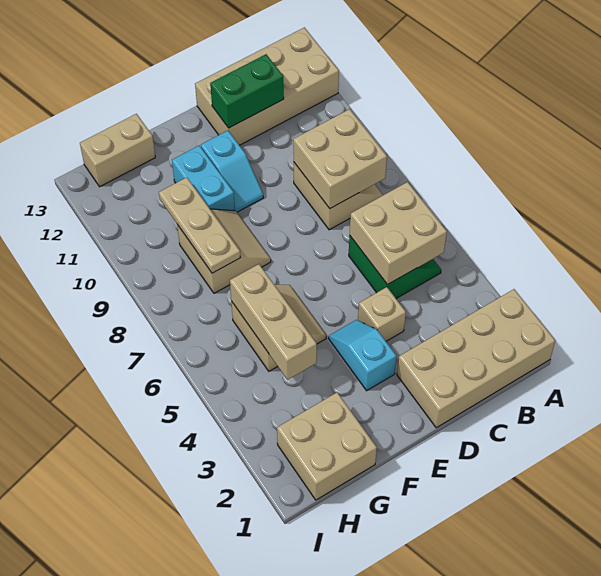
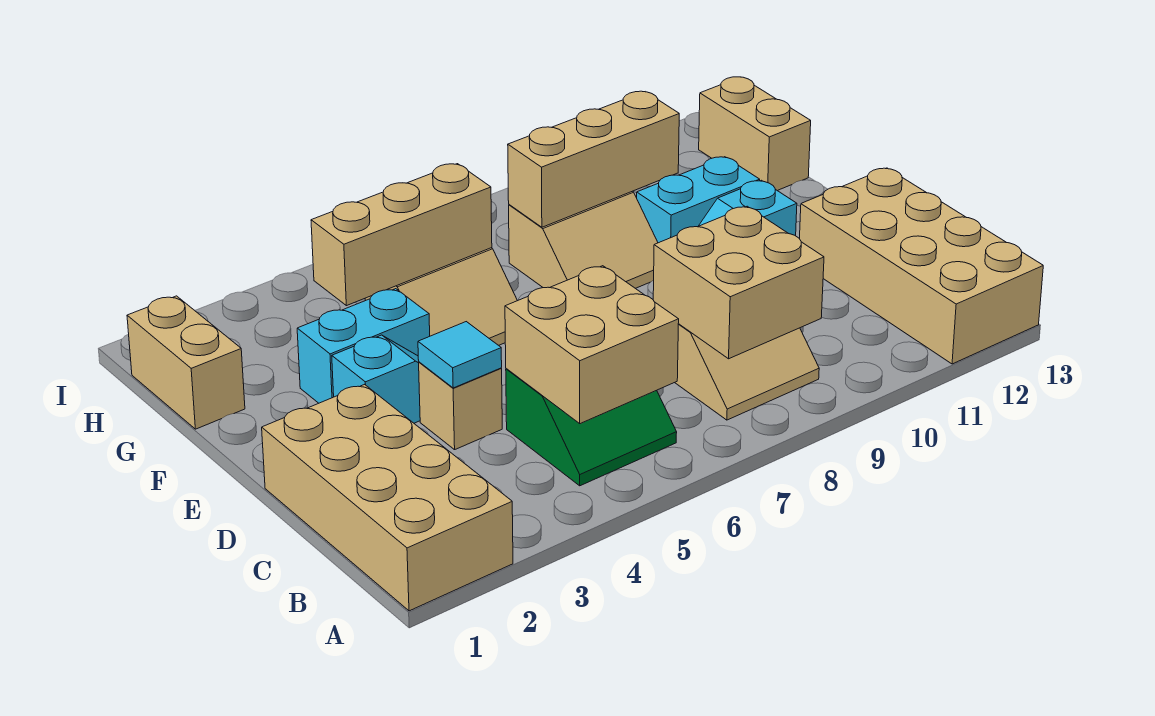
green 1x2 brick [210,54,284,128] -> none
none -> cyan 1x1 tile [418,322,502,388]
none -> cyan 1x2 brick [297,289,430,403]
tan 2x2 brick [277,393,377,500] -> tan 1x2 brick [127,296,245,429]
tan 1x3 plate [159,177,241,273] -> tan 1x3 brick [508,91,679,227]

